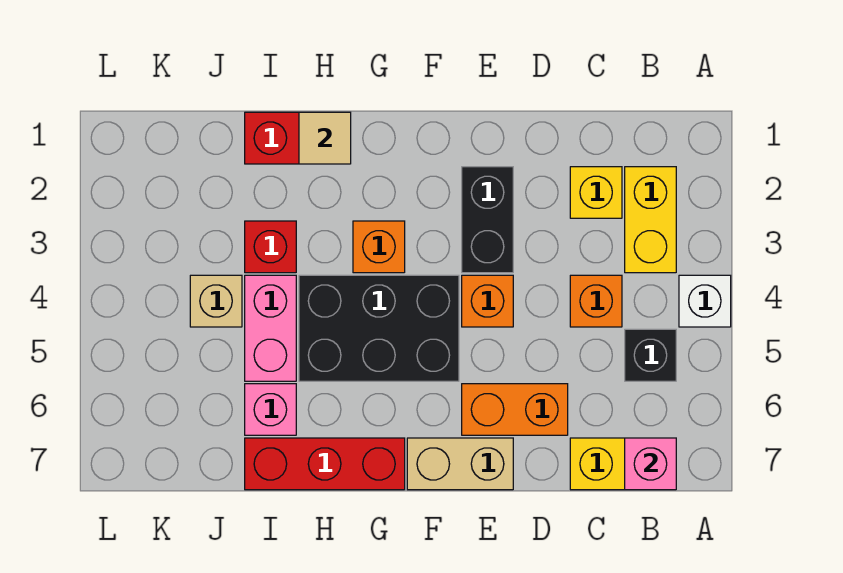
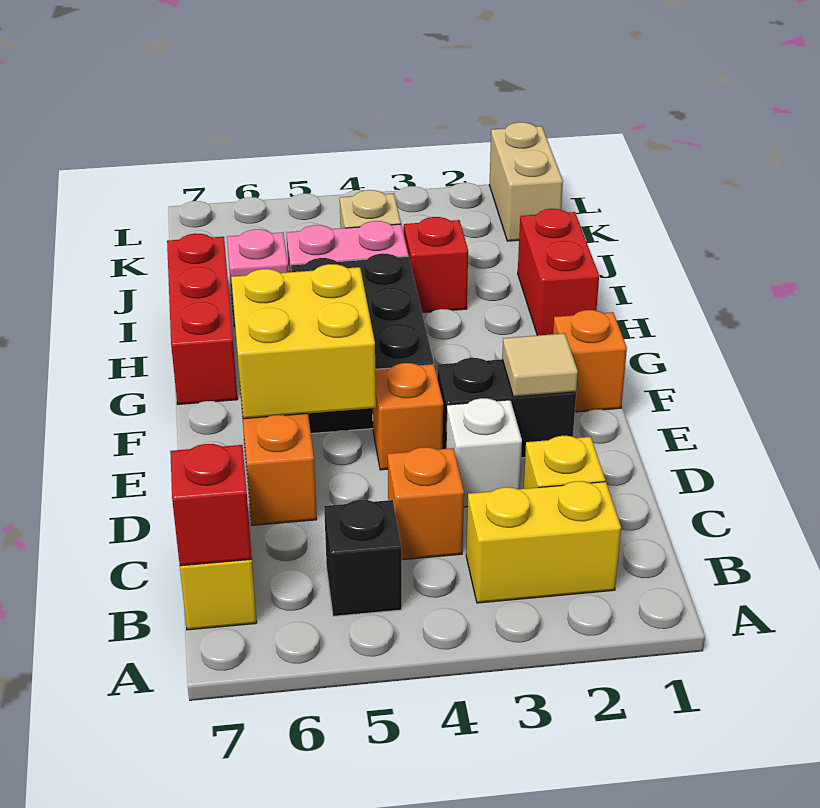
white 1x1 brick [679,275,731,327] -> white 1x1 brick moved to [446,398,522,507]
pink 1x1 brick [625,438,676,490] -> red 1x1 brick [170,444,252,566]
none -> yellow 2x2 brick [231,264,376,419]
tan 1x2 brick [407,438,513,490] -> tan 1x2 brick moved to [489,122,563,241]
orange 1x1 brick [353,221,405,273] -> orange 1x1 brick moved to [553,310,627,412]
tan 1x1 tile [299,112,351,164] -> tan 1x1 tile moved to [502,333,578,397]

